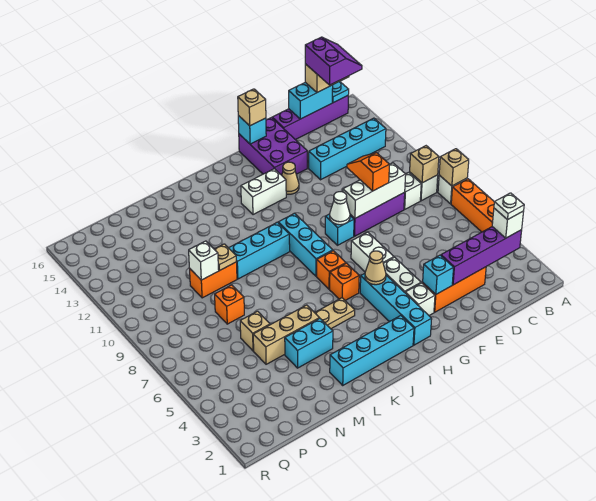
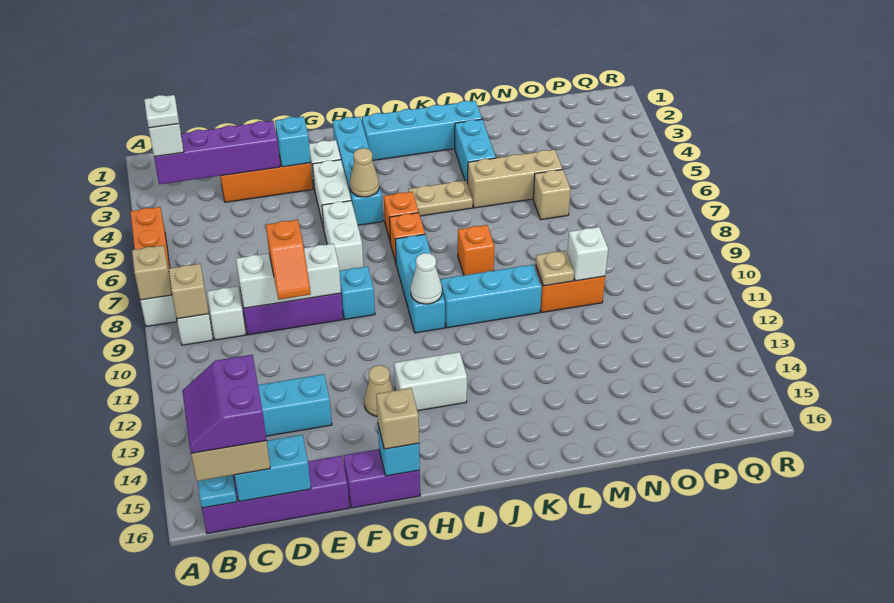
purple 2x3 brick [239,118,307,175] -> purple 1x2 brick [343,449,420,508]
white 1x1 cone [330,192,350,225] -> white 1x1 cone moved to [411,253,442,304]
cyan 1x2 brick [285,318,333,368] -> cyan 1x2 brick turned to [455,119,496,184]
orange 1x1 brick [215,285,244,324] -> orange 1x1 brick moved to [458,225,494,275]

